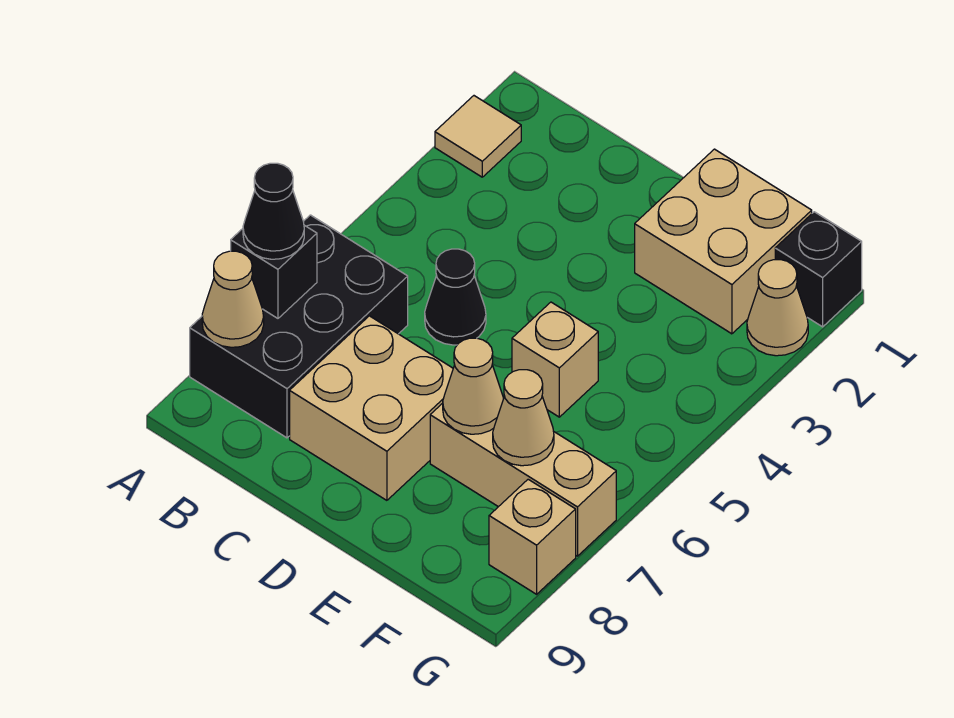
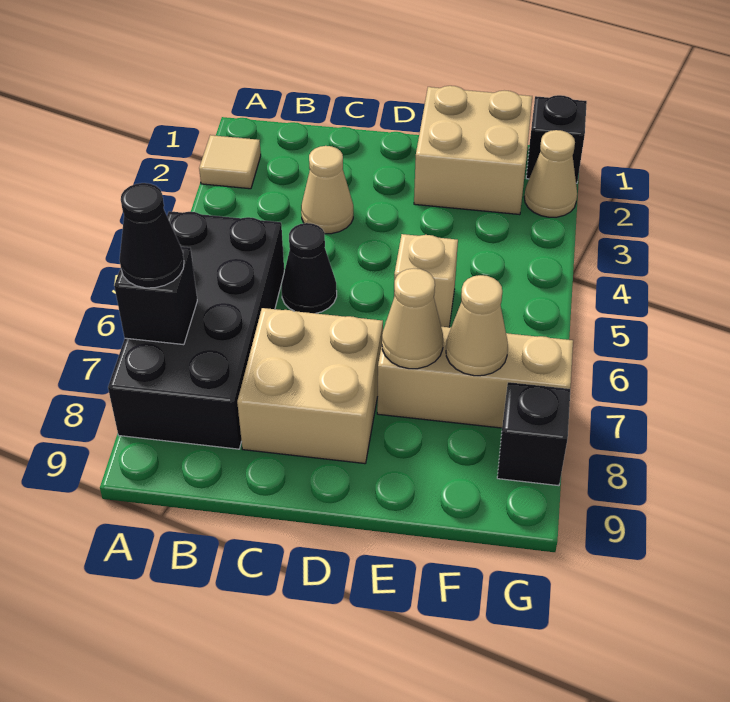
black 2x3 brick [190,215,408,438] -> black 2x4 brick [108,211,284,449]
tan 1x1 cone [202,251,264,347] -> tan 1x1 cone moved to [301,146,353,234]
tan 1x1 brick [489,479,576,594] -> black 1x1 brick [497,382,570,486]

